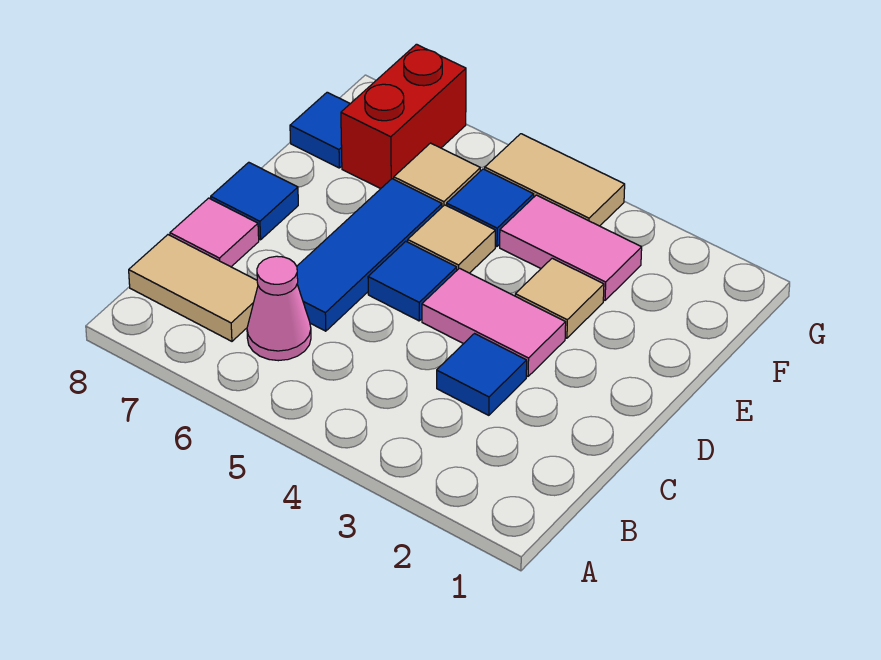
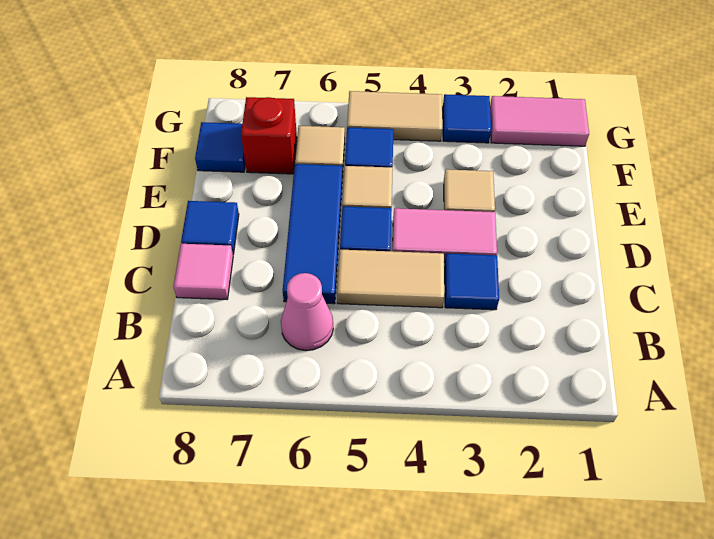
tan 1x2 tile [129,235,258,341] -> tan 1x2 tile moved to [337,250,444,308]
pink 1x2 tile [500,195,642,300] -> pink 1x2 tile moved to [490,96,589,146]
red 1x2 brick [341,44,466,189] -> red 1x1 brick [241,97,297,174]
none -> blue 1x1 tile [443,94,491,143]

